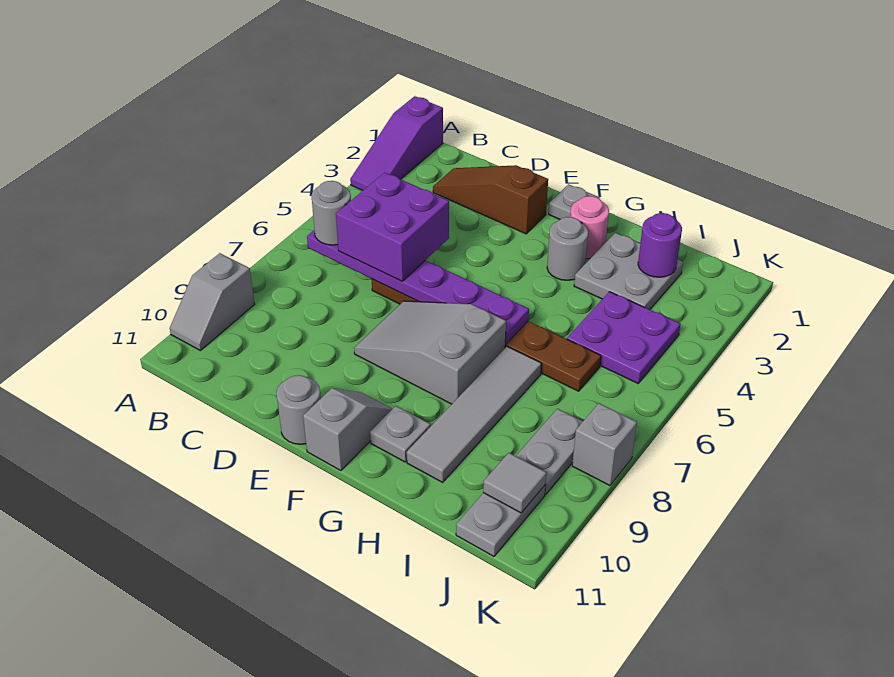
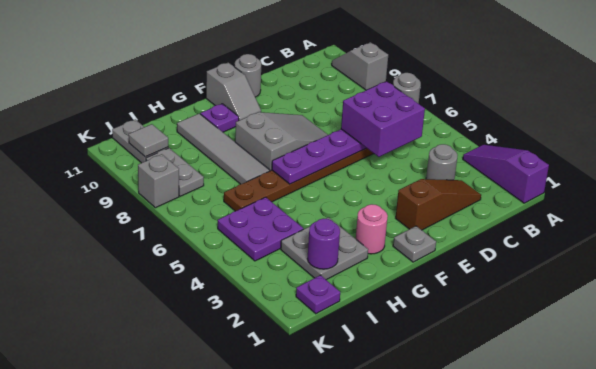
grey 1x1 round brick [547,217,588,280] -> grey 1x1 round brick moved to [426,144,458,180]
grey 1x1 plate [370,406,431,462] -> purple 1x1 plate [200,104,239,132]
none -> purple 1x1 plate [296,275,340,314]

